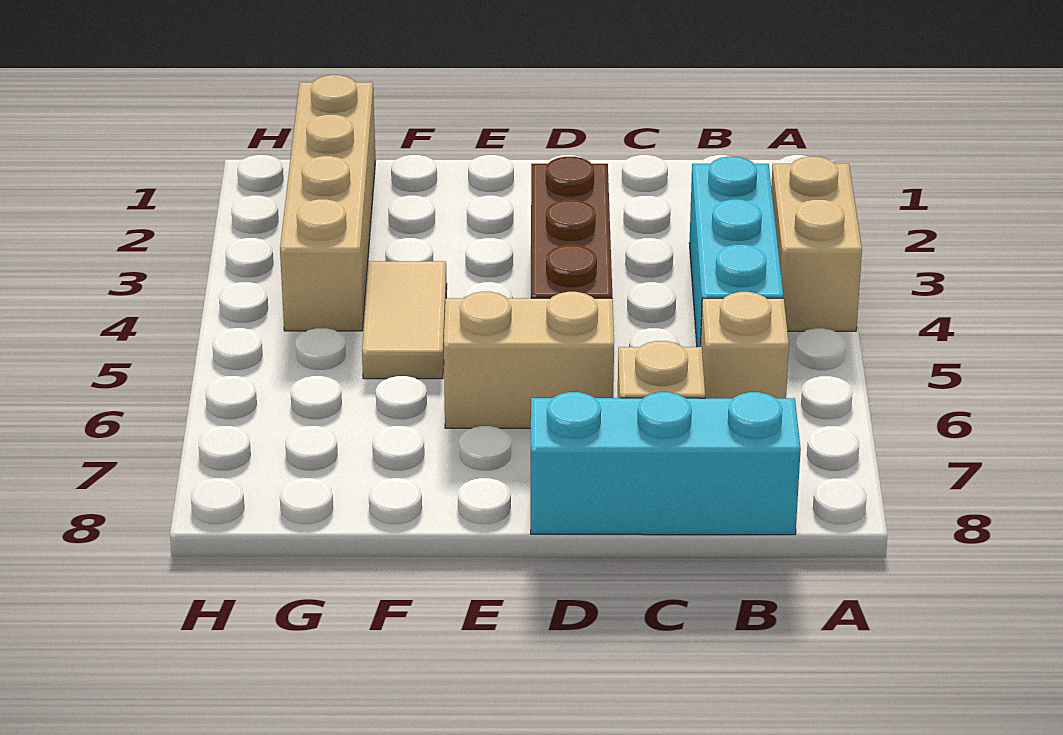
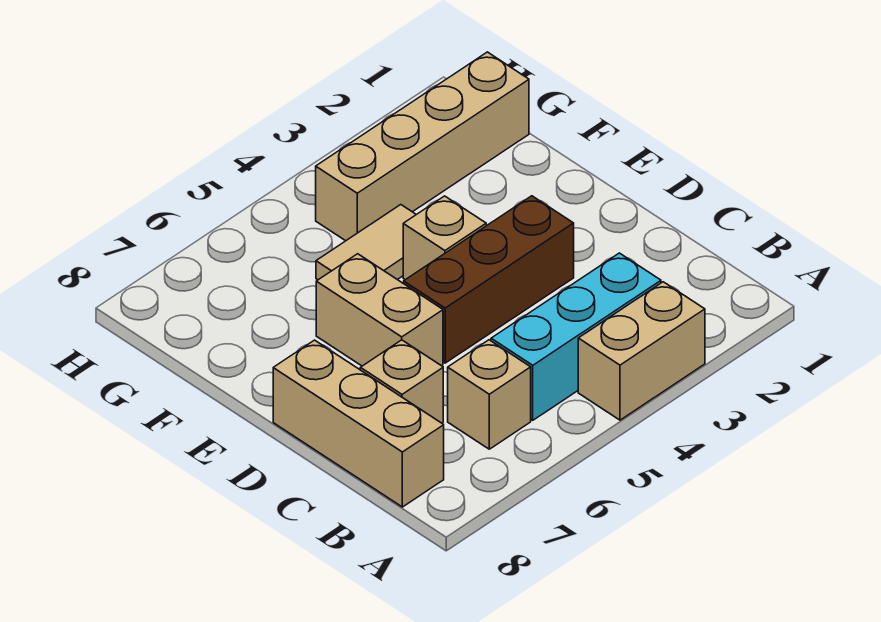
cyan 1x3 brick [531,392,801,535] -> tan 1x3 brick [273,340,444,507]
none -> tan 1x1 brick [403,196,486,280]

